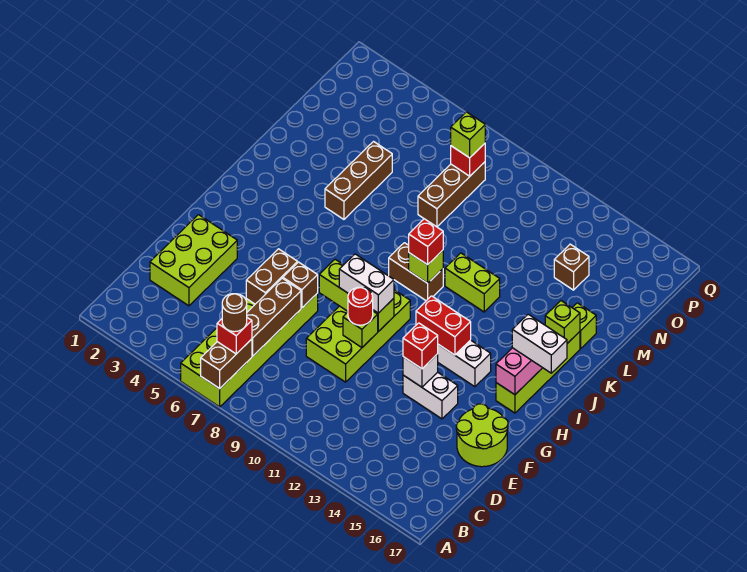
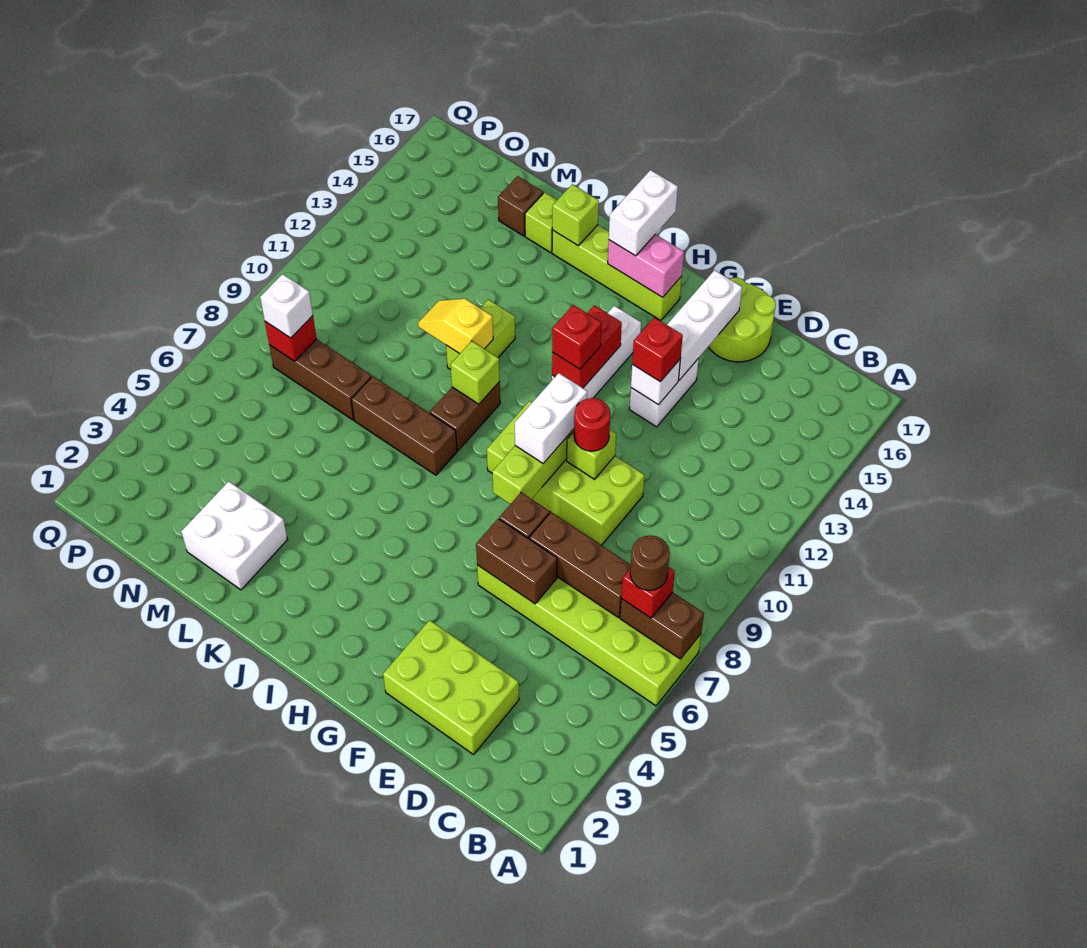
none -> white 1x3 brick [667,270,742,380]
red 1x1 brick [409,219,443,265] -> red 1x1 brick moved to [552,305,601,369]
brown 1x3 brick [325,142,392,219] -> brown 1x3 brick moved to [351,376,457,475]
none -> yellow 1x2 slope [418,298,493,354]
none -> white 2x2 brick [181,481,288,590]
brown 1x1 brick [554,244,589,290] -> brown 1x1 brick moved to [498,176,543,236]
lime 1x1 brick [451,112,485,158] -> white 1x1 brick [260,274,313,338]

